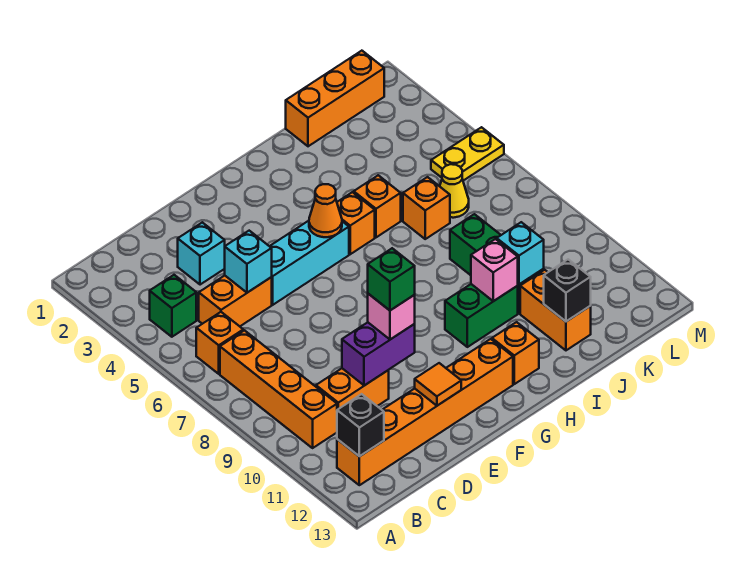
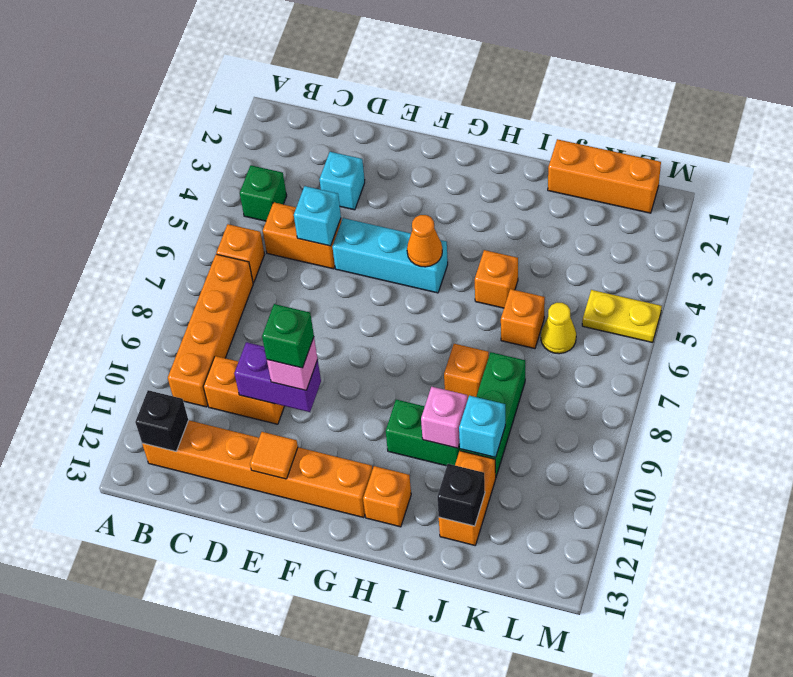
orange 1x1 brick [337,192,375,254] -> orange 1x1 brick moved to [444,344,489,400]

